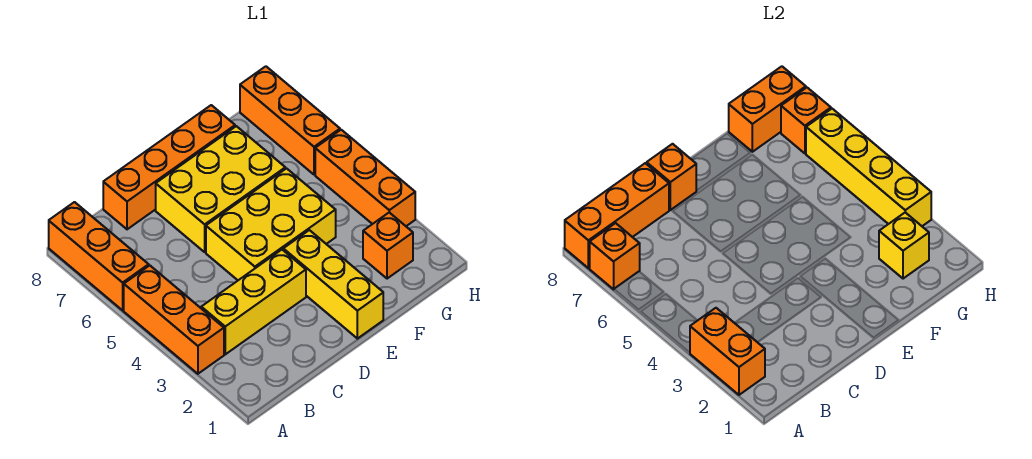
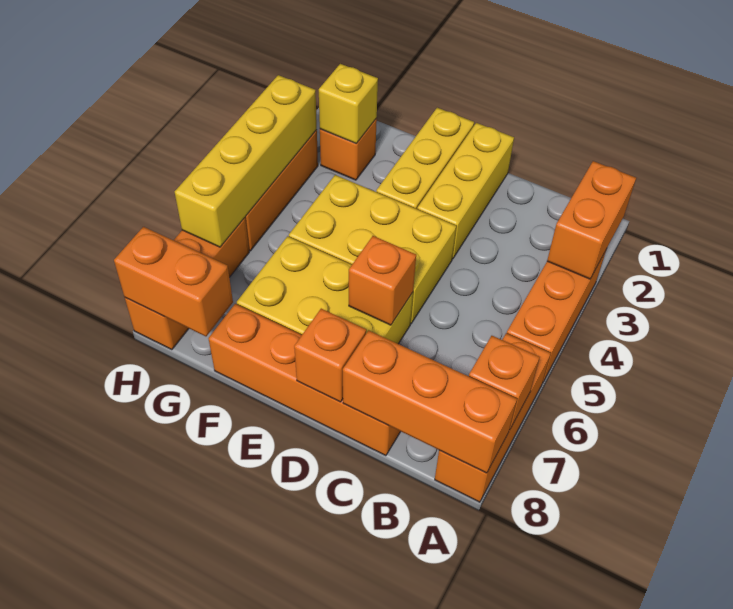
yellow 1x3 brick [201,250,306,354] -> yellow 1x3 brick turned to [417,123,514,259]
orange 1x1 brick [781,88,831,153] -> orange 1x1 brick moved to [349,236,416,325]

